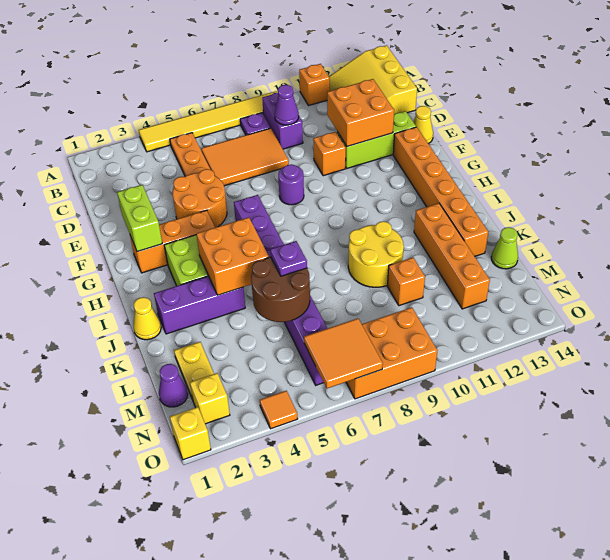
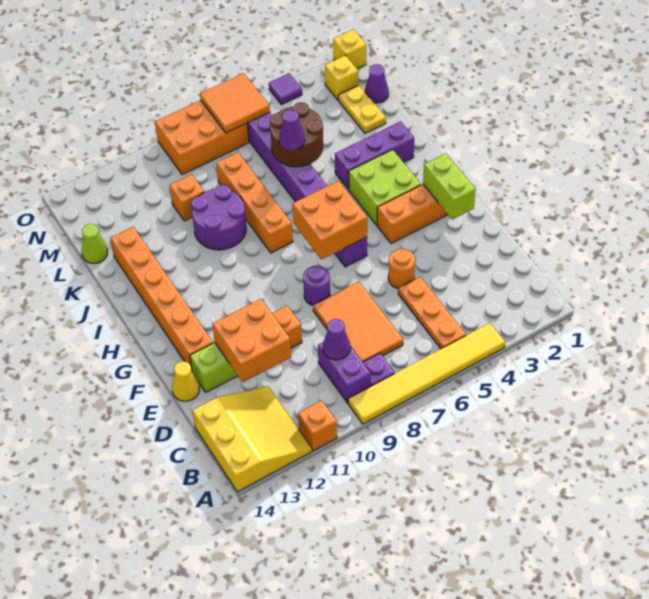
orange 2x3 tile [201,128,289,186] -> orange 2x3 tile turned to [313,282,403,362]
orange 2x2 round brick [173,169,227,228] -> orange 1x1 round brick [388,249,415,289]
orange 2x2 brick [196,217,269,295] -> orange 2x2 brick moved to [293,181,367,260]
yellow 1x1 cone [133,297,161,340] -> none
yellow 2x2 round brick [348,221,404,287] -> purple 2x2 round brick [191,185,246,250]
orange 1x4 brick [414,203,490,309] -> orange 1x4 brick moved to [216,152,293,253]
purple 1x1 plate [270,241,307,276] -> purple 1x1 cone [279,109,305,150]
orange 1x1 tile [260,391,297,429] -> purple 1x1 tile [269,73,302,105]

